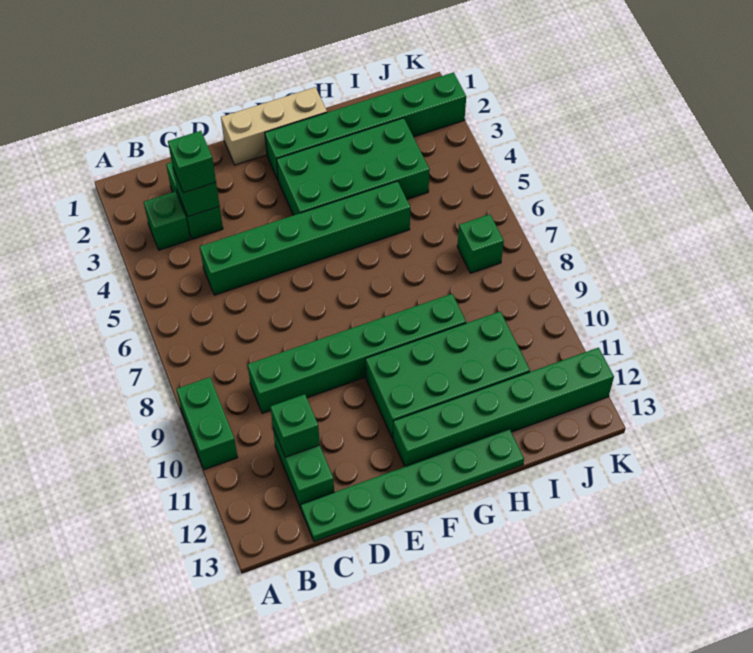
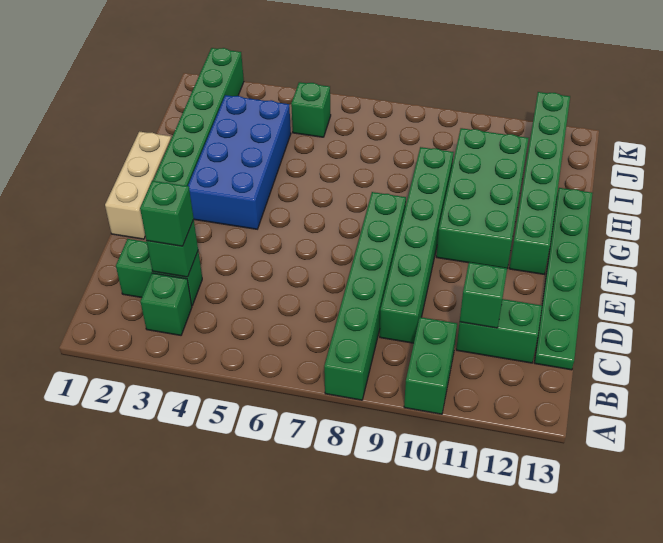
green 1x2 brick [176,377,238,470] -> green 1x2 brick turned to [404,317,457,414]
green 1x6 brick [200,181,410,295] -> green 1x6 brick moved to [324,192,406,400]
green 2x4 brick [277,118,430,215] -> blue 2x4 brick [188,95,291,229]
green 1x1 brick [457,214,504,273] -> green 1x1 brick moved to [291,82,331,137]

